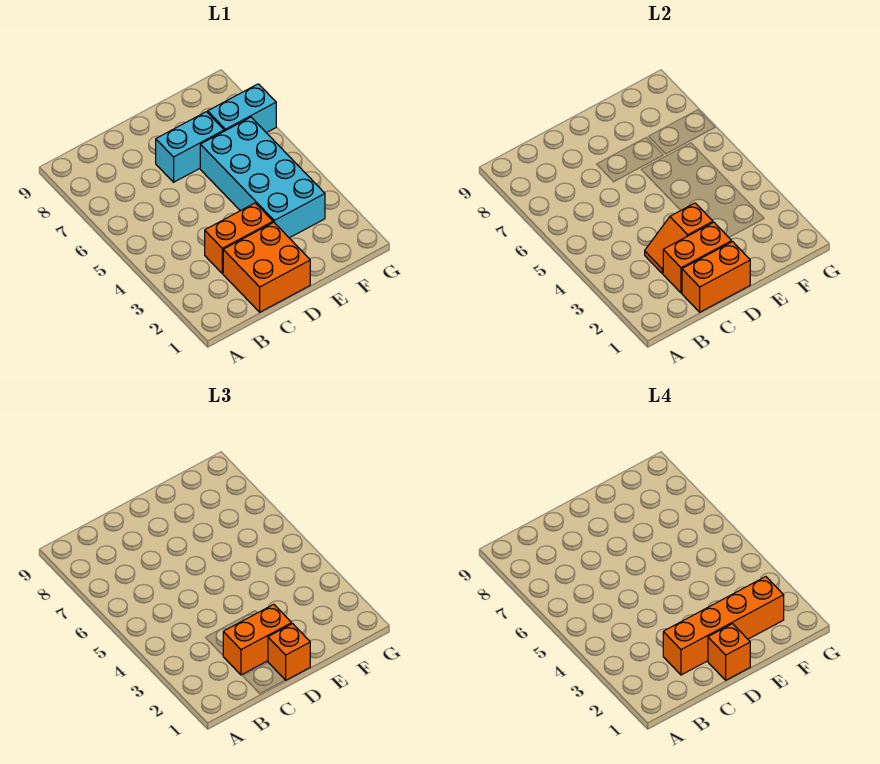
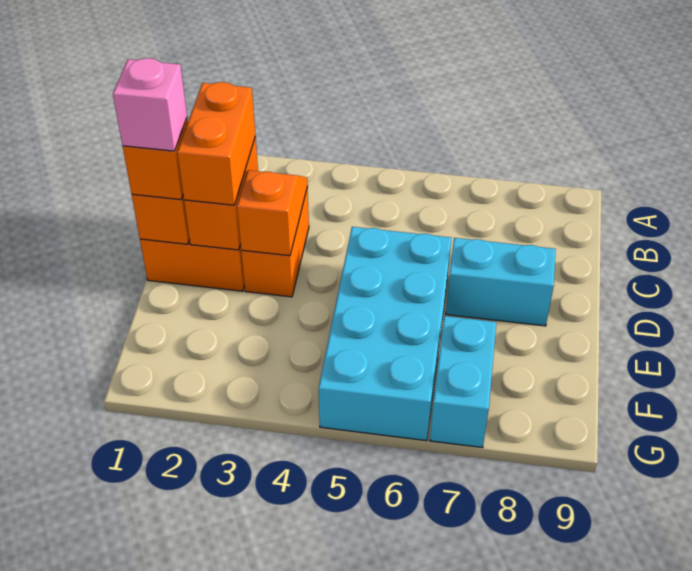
orange 1x4 brick [663,577,784,675] -> none
orange 1x1 brick [708,624,750,680] -> pink 1x1 brick [113,58,187,151]
cyan 1x2 brick [156,112,224,182] -> cyan 1x2 brick turned to [446,238,556,326]
cyan 2x4 brick [200,117,325,238] -> cyan 2x4 brick turned to [319,227,451,441]

